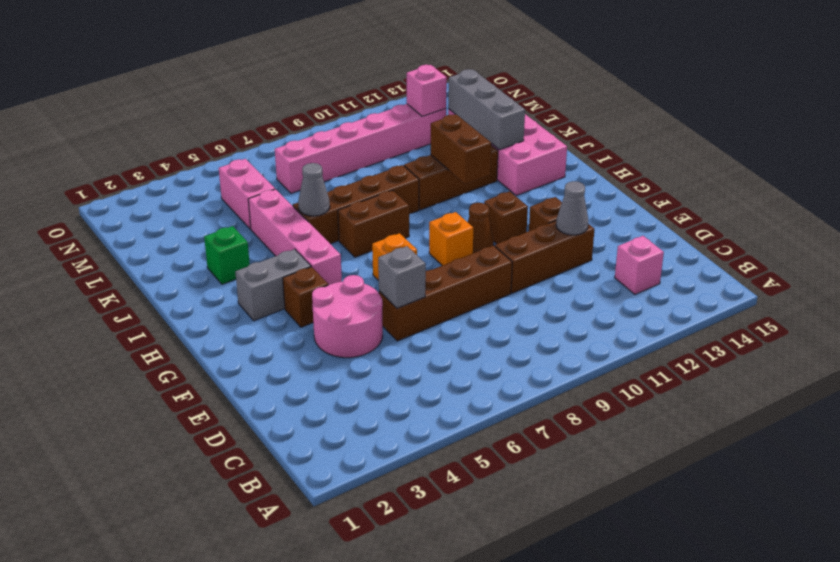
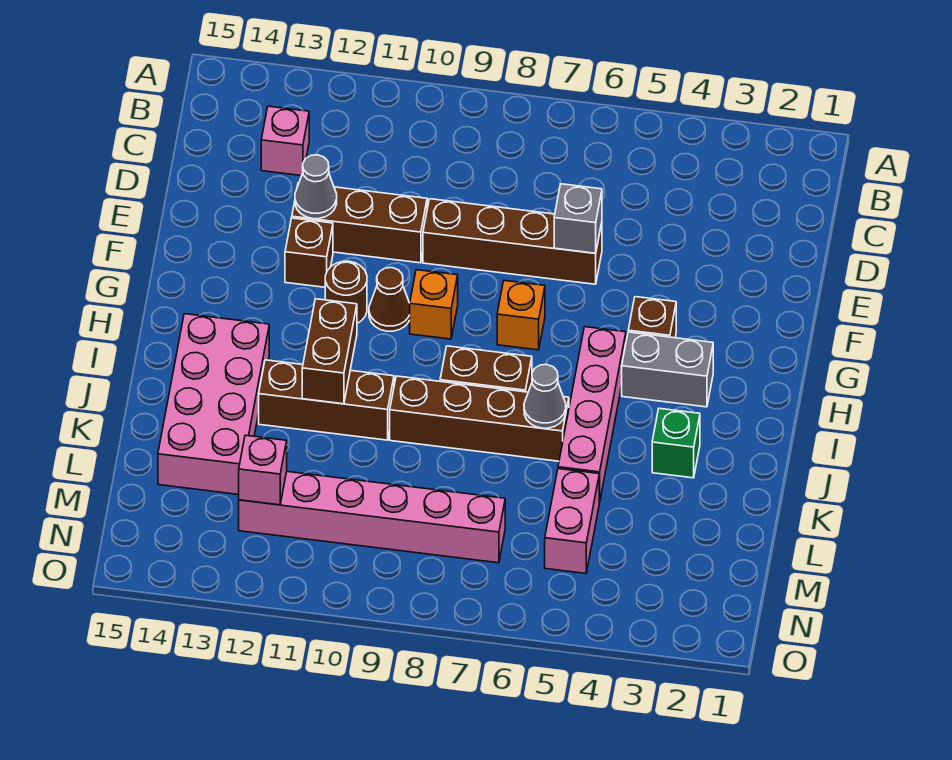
pink 2x2 round brick [312,275,383,358] -> none
brown 1x1 brick [484,191,528,244] -> brown 1x1 round brick [325,261,367,323]
grey 1x3 brick [448,69,525,150] -> none

